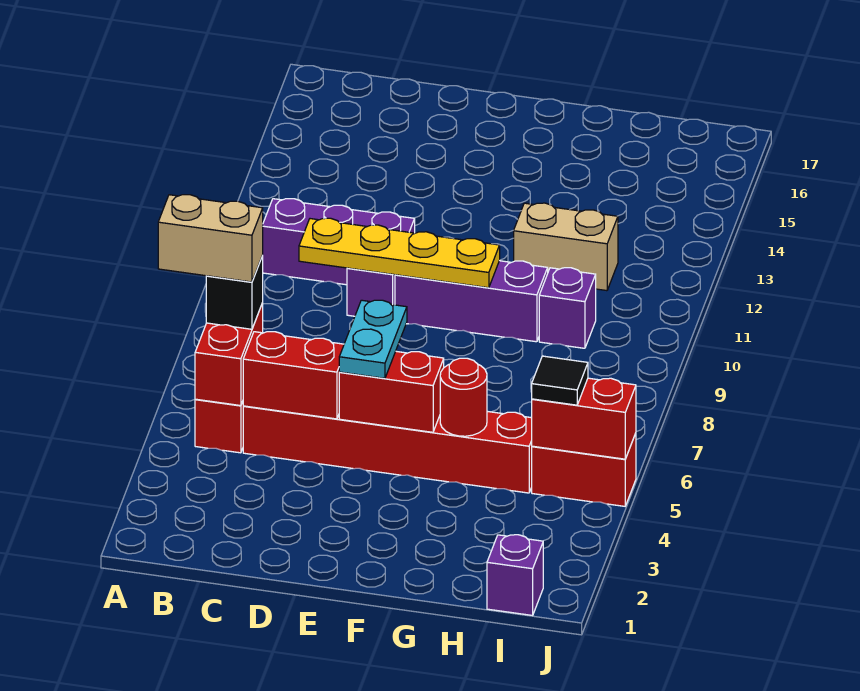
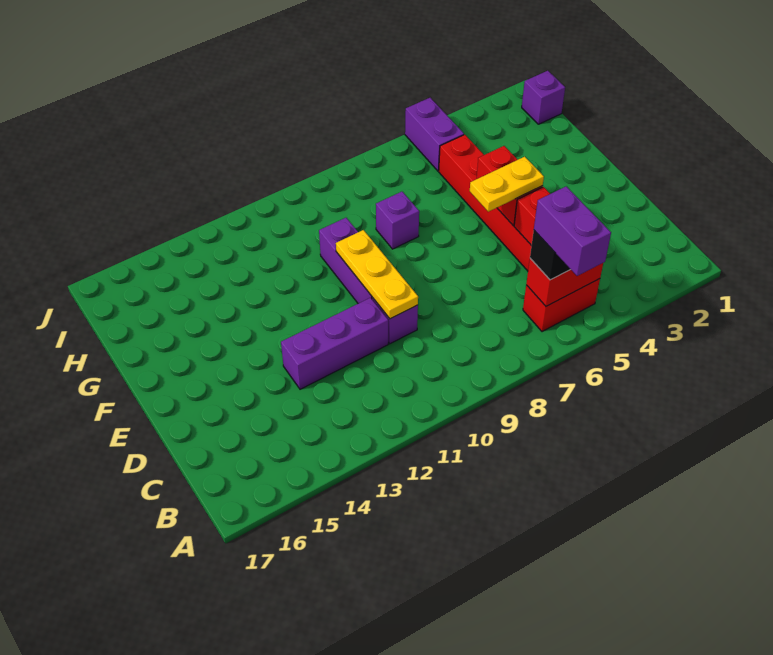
tan 1x2 brick [158,195,263,282] -> purple 1x2 brick [534,186,611,276]
purple 1x3 brick [262,199,415,285] -> purple 1x3 brick turned to [281,298,388,389]
yellow 1x4 plate [299,218,500,288] -> yellow 1x3 plate [336,230,418,319]
cyan 1x2 plate [339,300,407,378] -> yellow 1x2 plate [470,157,544,212]
red 1x1 round brick [440,358,487,436] -> none
tan 1x2 brick [514,203,618,291] -> none
purple 1x1 brick [539,268,596,348] -> purple 1x1 brick moved to [376,192,419,249]
red 1x2 brick [532,433,636,506] -> purple 1x2 brick [405,98,464,171]
red 1x2 brick [532,378,636,459] -> none
black 1x1 tile [532,356,588,405] -> none

